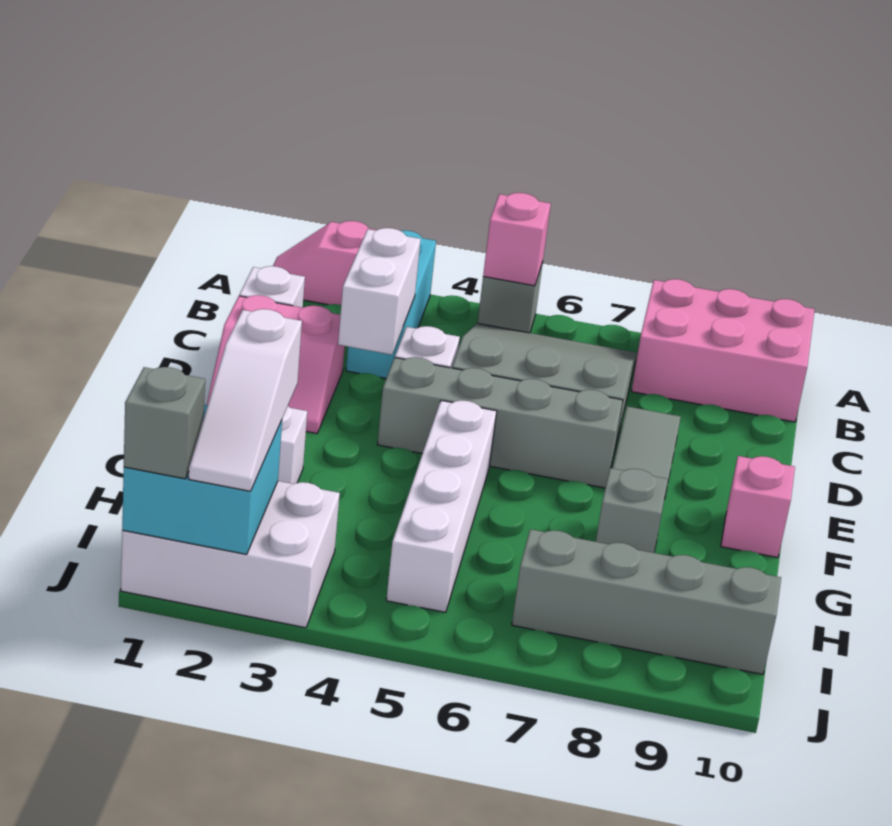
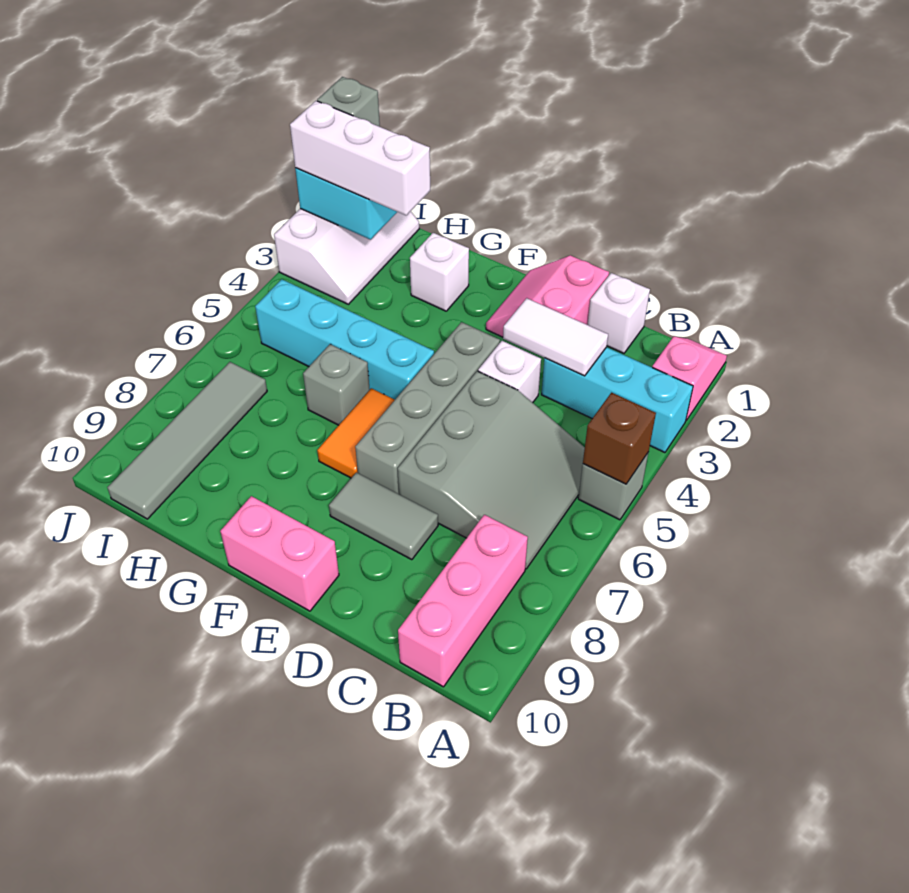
pink 1x1 brick [483,193,551,286] -> brown 1x1 brick [583,393,656,484]
pink 2x3 brick [631,279,815,422] -> pink 1x3 brick [398,515,528,687]
white 1x2 brick [338,228,421,355] -> white 1x2 tile [503,298,608,376]
white 1x4 brick [386,400,497,612] -> cyan 1x4 brick [255,279,434,400]
none -> orange 1x2 tile [317,388,394,478]
pink 1x1 brick [721,456,795,558] -> pink 1x2 brick [220,496,339,611]
grey 1x1 brick [596,468,668,553] -> grey 1x1 brick moved to [303,344,370,425]
white 1x3 slope [189,309,302,491] -> white 1x3 brick [290,101,430,215]
white 2x3 brick [121,481,340,628] -> white 2x3 slope [274,209,419,304]
grey 1x4 brick [512,529,781,674] -> grey 1x4 tile [107,362,267,519]

